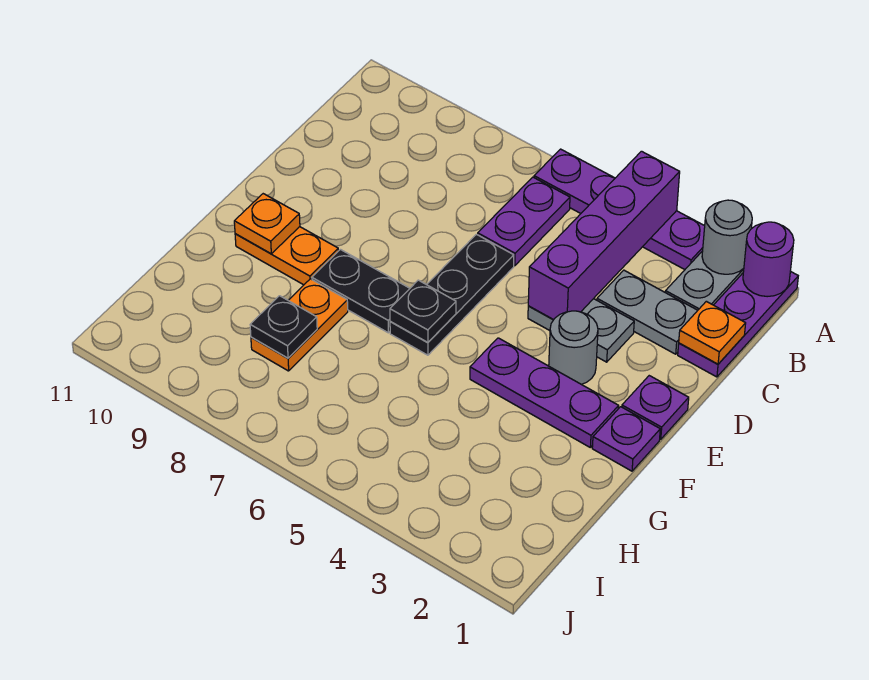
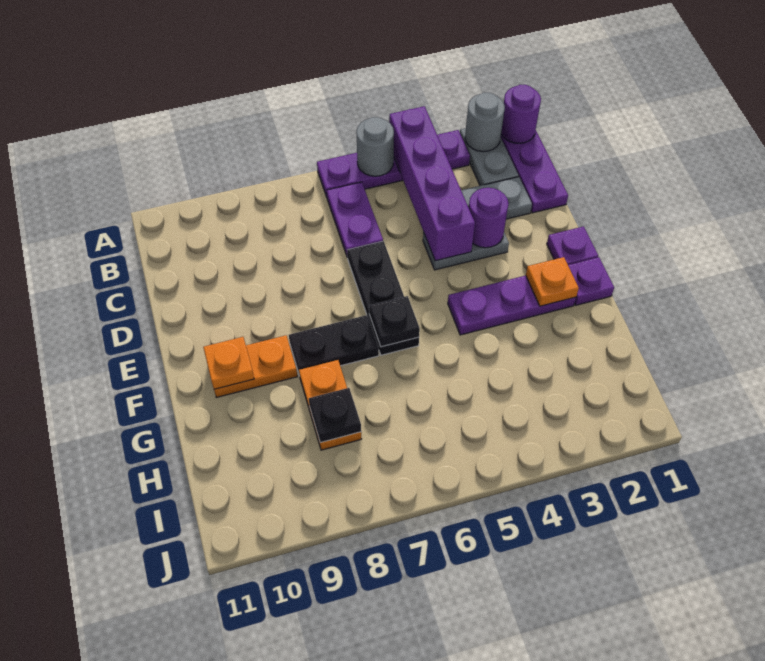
orange 1x1 plate [679,301,746,364] -> orange 1x1 plate moved to [526,257,579,306]
none -> purple 1x1 round brick [469,188,509,248]
grey 1x1 round brick [549,311,598,384] -> grey 1x1 round brick moved to [357,117,394,176]

